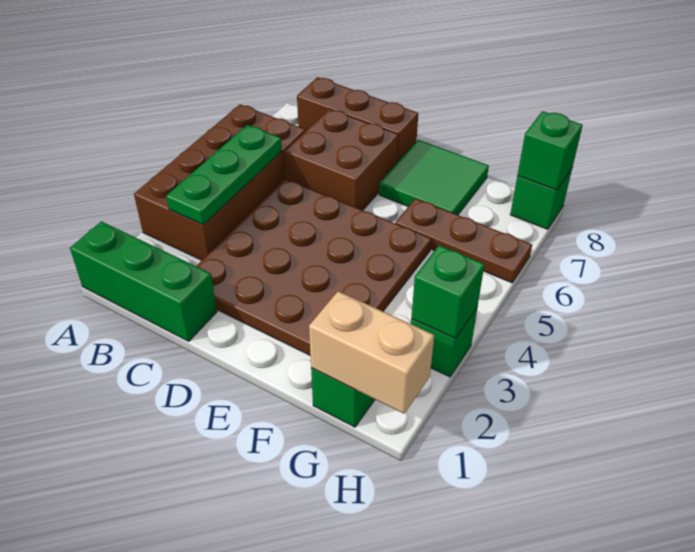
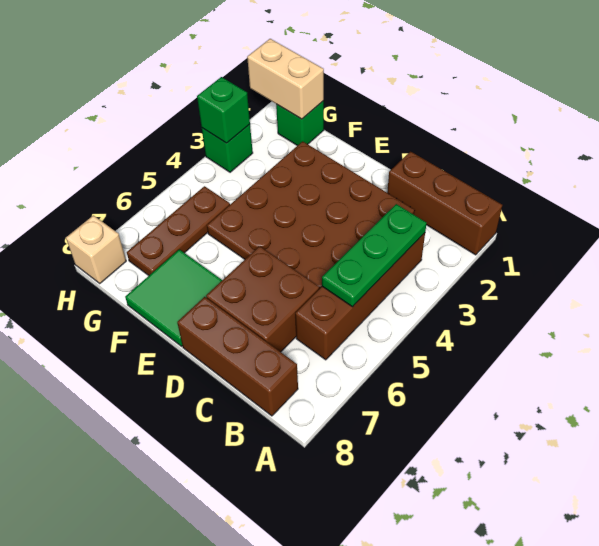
green 1x3 brick [70,221,217,341] -> brown 1x3 brick [387,151,502,255]
brown 2x4 brick [134,105,306,260] -> brown 1x4 brick [295,233,425,360]
brown 1x3 plate [395,199,532,283] -> brown 1x3 plate turned to [127,186,230,276]
green 1x1 brick [510,169,572,229] -> tan 1x1 brick [66,215,126,283]
green 1x1 brick [517,111,583,190] -> none

